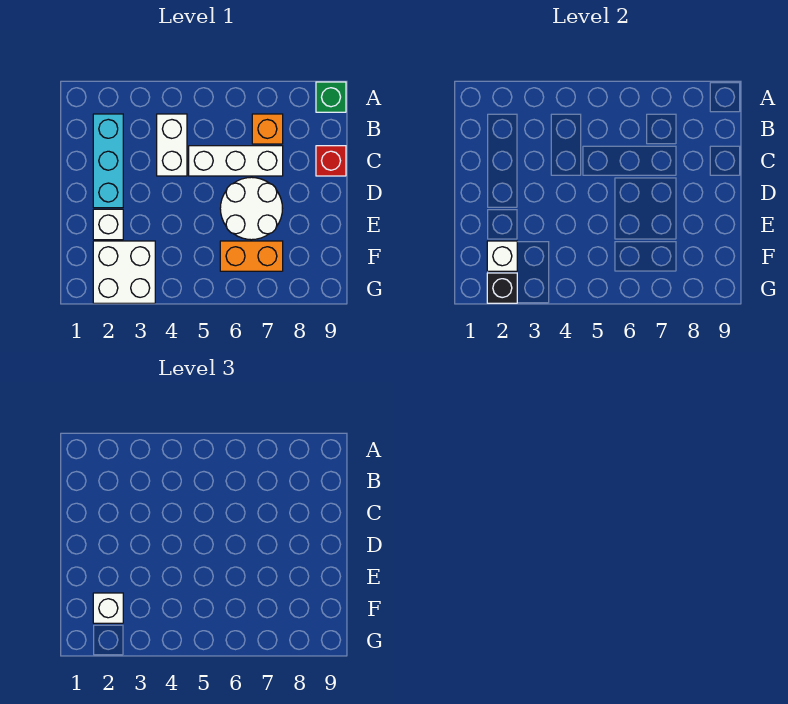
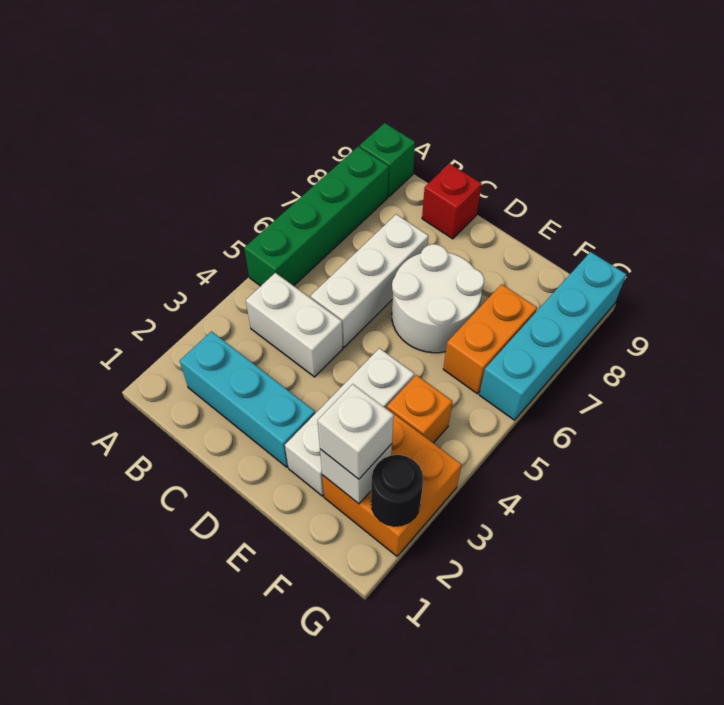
none -> green 1x4 brick [244,147,389,286]
orange 1x1 brick [252,114,283,144] -> orange 1x1 brick moved to [387,375,452,443]
white 1x1 brick [93,209,123,240] -> white 1x3 brick [285,348,414,496]
white 2x2 brick [93,241,155,303] -> orange 2x2 brick [322,408,461,556]
black 1x1 brick [487,273,517,303] -> black 1x1 round brick [371,455,424,526]
none -> cyan 1x4 brick [479,252,626,420]

